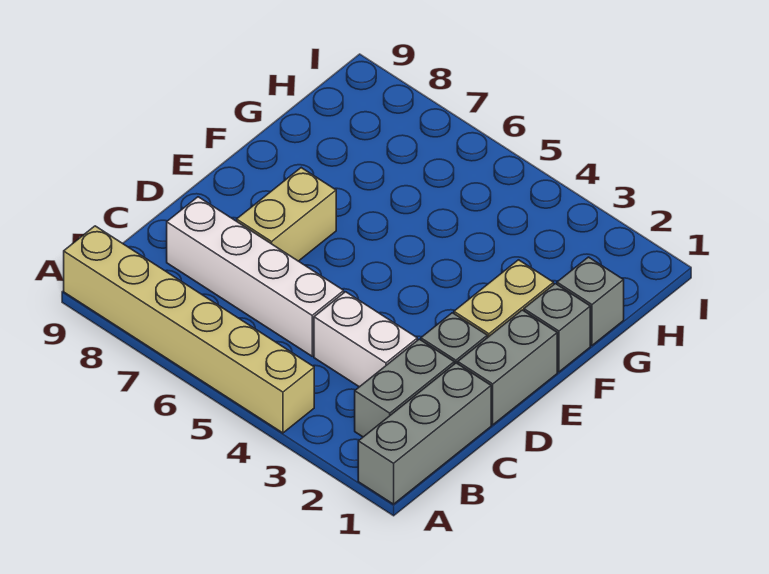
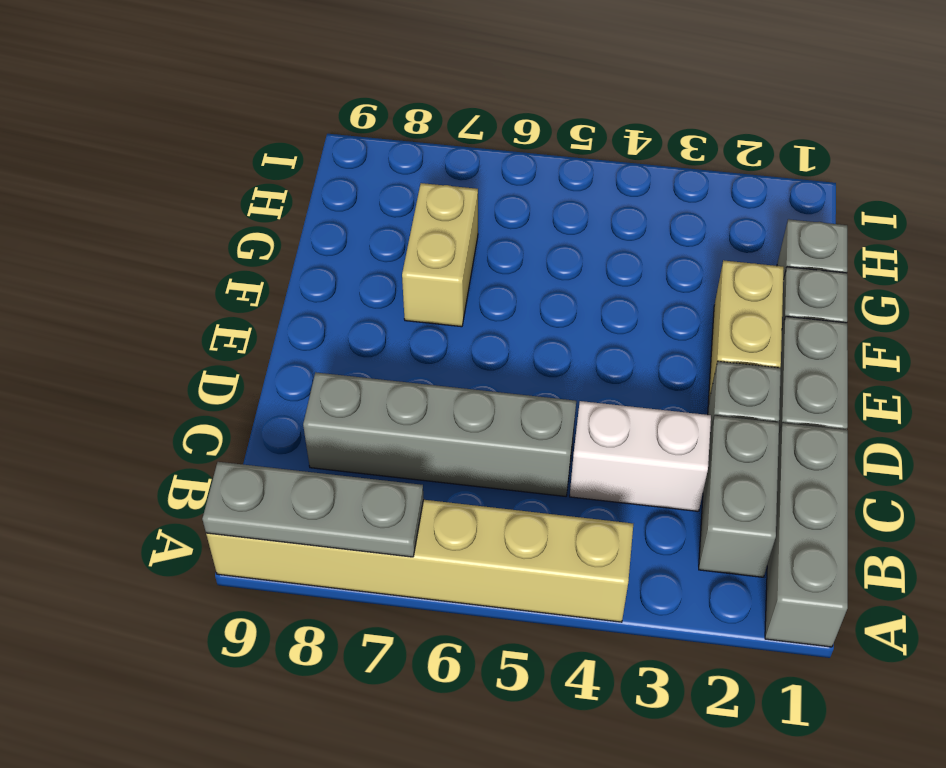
none -> grey 1x3 plate [202,462,424,557]
white 1x4 brick [167,197,344,356] -> grey 1x4 brick [303,372,576,496]
tan 1x2 brick [237,168,336,261] -> tan 1x2 brick moved to [402,183,478,327]

